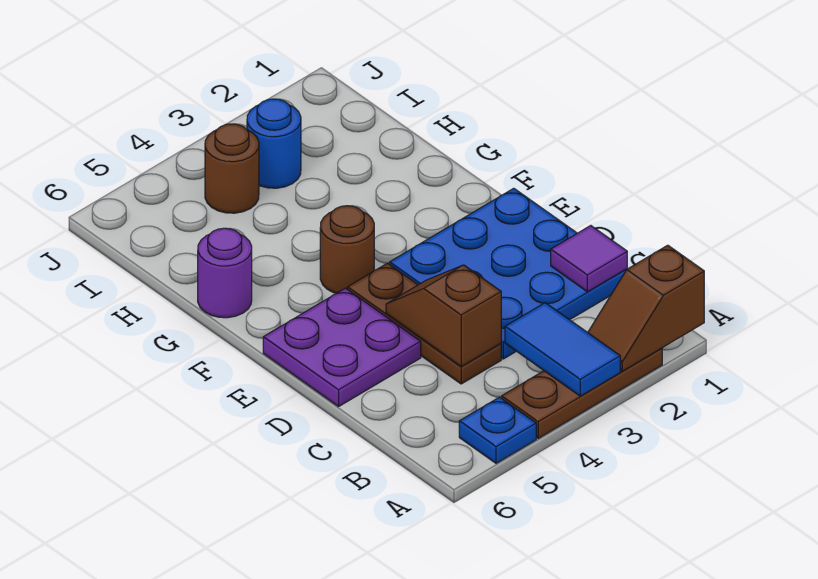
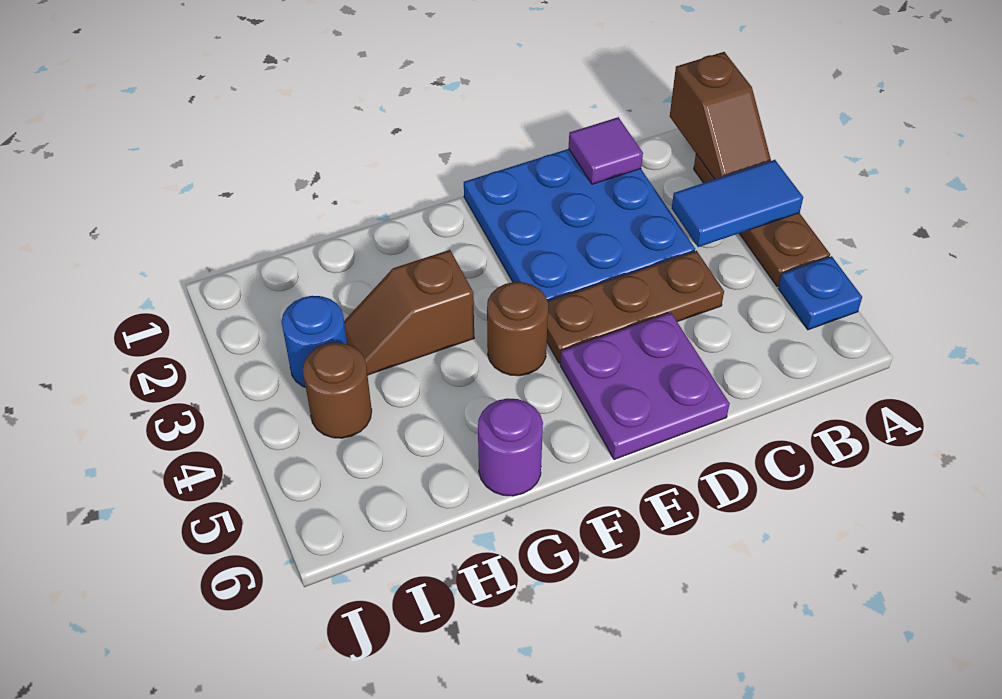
brown 1x2 slope [386,265,501,366] -> brown 1x2 slope moved to [344,250,474,375]

